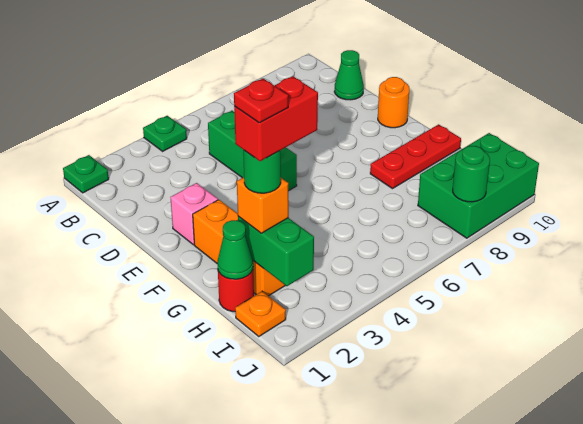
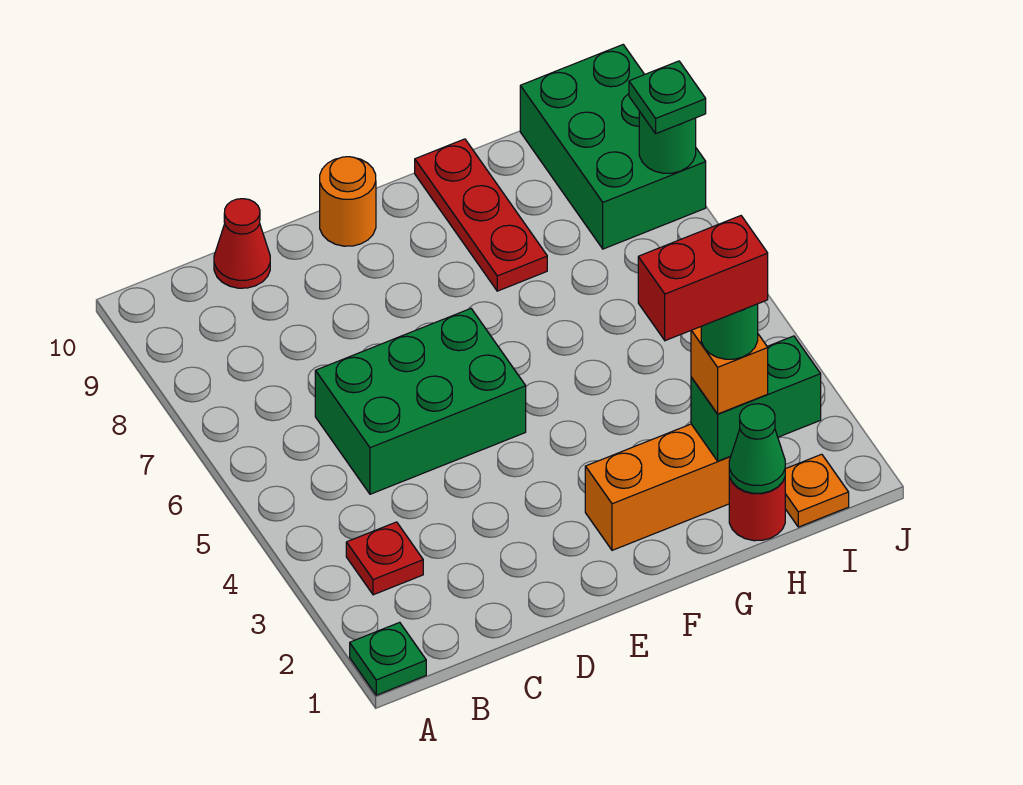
green 1x1 plate [143,116,187,151] -> green 1x1 plate moved to [629,61,706,134]
green 1x3 brick [208,111,297,191] -> green 2x3 brick [315,309,526,494]
green 1x1 cone [334,50,364,100] -> red 1x1 cone [214,199,270,288]
pink 1x1 brick [170,183,218,245] -> none
red 1x2 brick [234,76,318,161] -> red 1x2 brick turned to [638,216,768,341]
red 1x1 plate [234,78,288,123] -> red 1x1 plate moved to [346,522,423,595]

